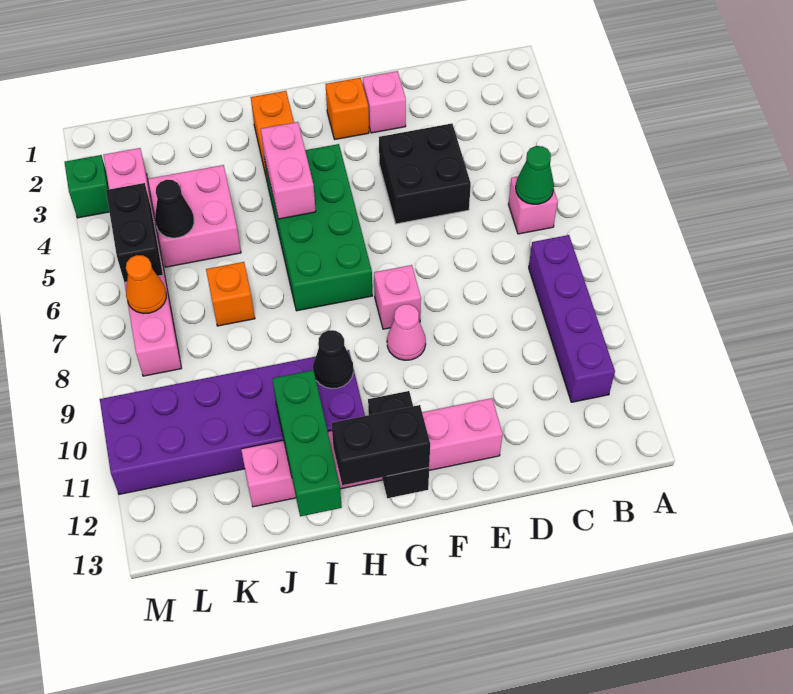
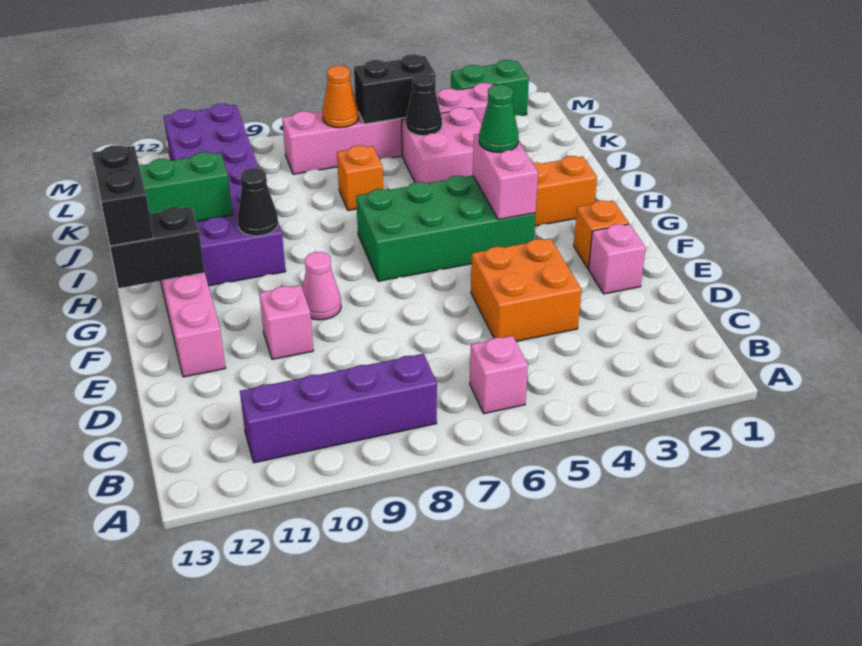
green 1x1 cone [516,146,554,204] -> green 1x1 cone moved to [479,85,519,152]
black 2x2 brick [379,124,471,224] -> orange 2x2 brick [471,239,581,341]
pink 1x1 brick [374,265,421,329] -> pink 1x1 brick moved to [259,285,313,359]
pink 1x2 brick [261,122,316,219] -> pink 1x2 brick turned to [473,134,538,220]
green 1x1 brick [65,155,109,218] -> green 1x2 brick [451,60,529,116]

